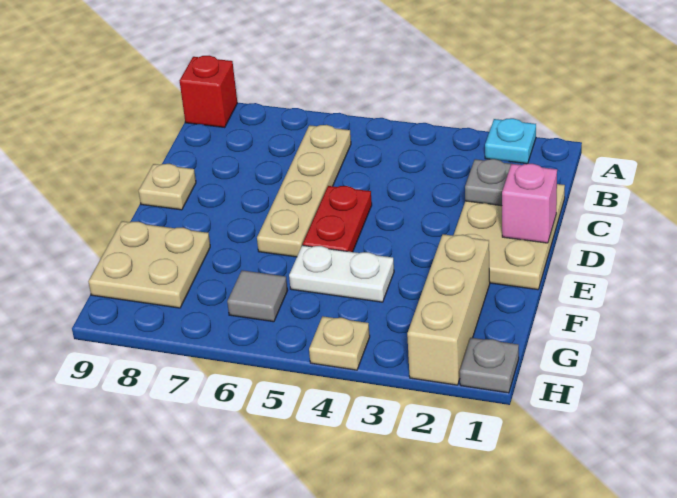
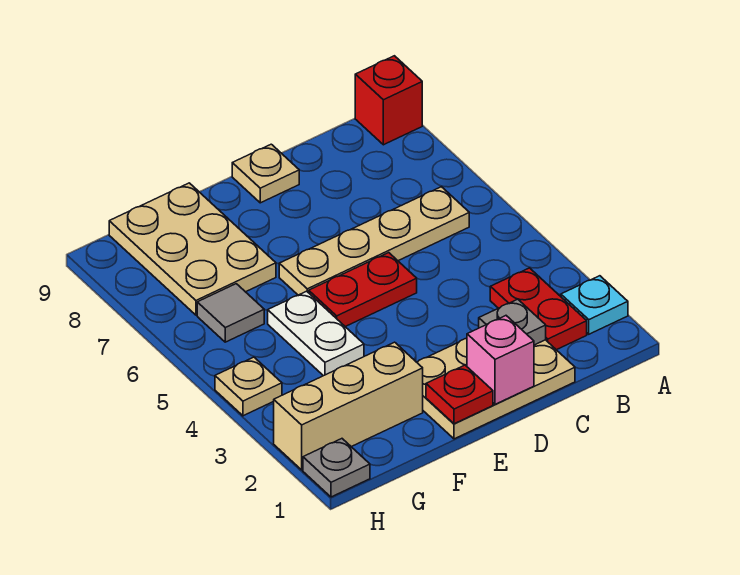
none -> red 1x2 plate [490,268,587,350]
none -> red 1x1 plate [426,365,493,424]
tan 2x2 plate [88,221,210,308] -> tan 2x3 plate [109,183,276,315]

